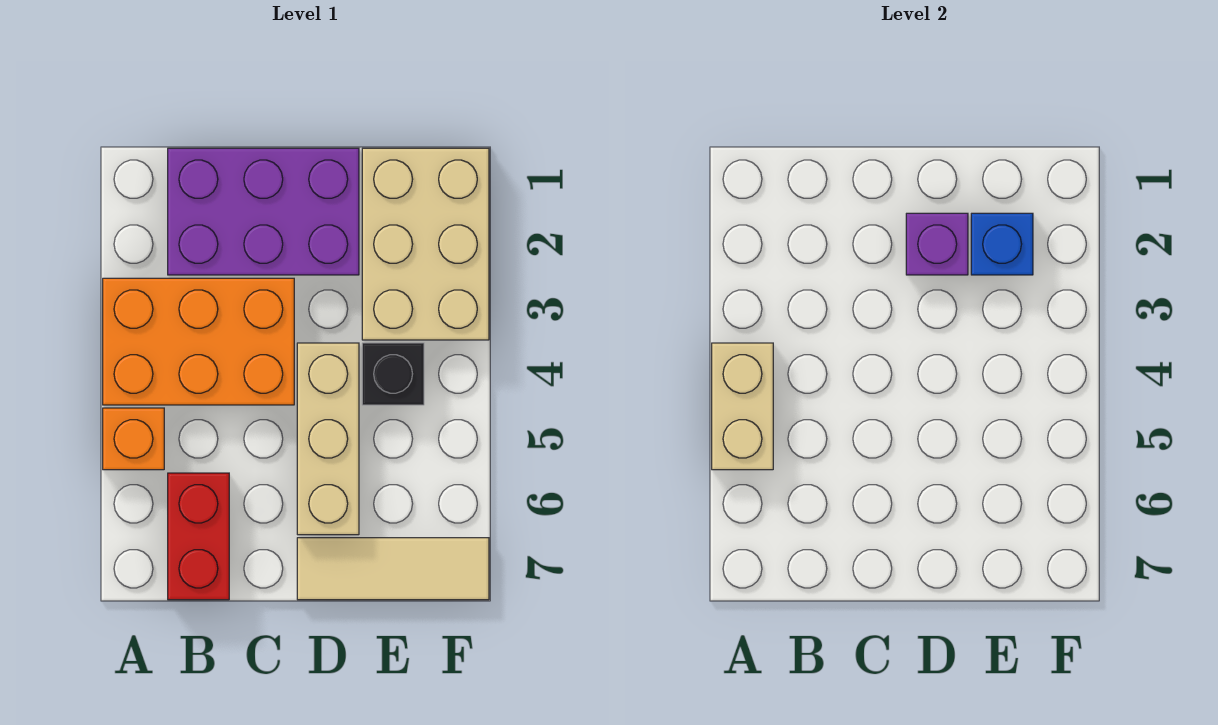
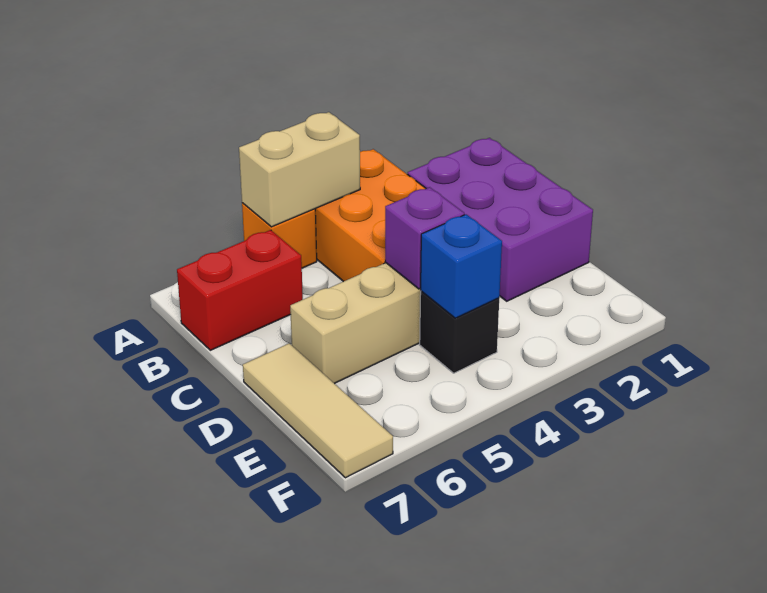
purple 1x1 brick [906,213,968,275] -> purple 1x1 brick moved to [385,187,464,289]
tan 2x3 brick [362,148,489,340] -> none
blue 1x1 brick [971,213,1033,275] -> blue 1x1 brick moved to [421,214,502,318]

